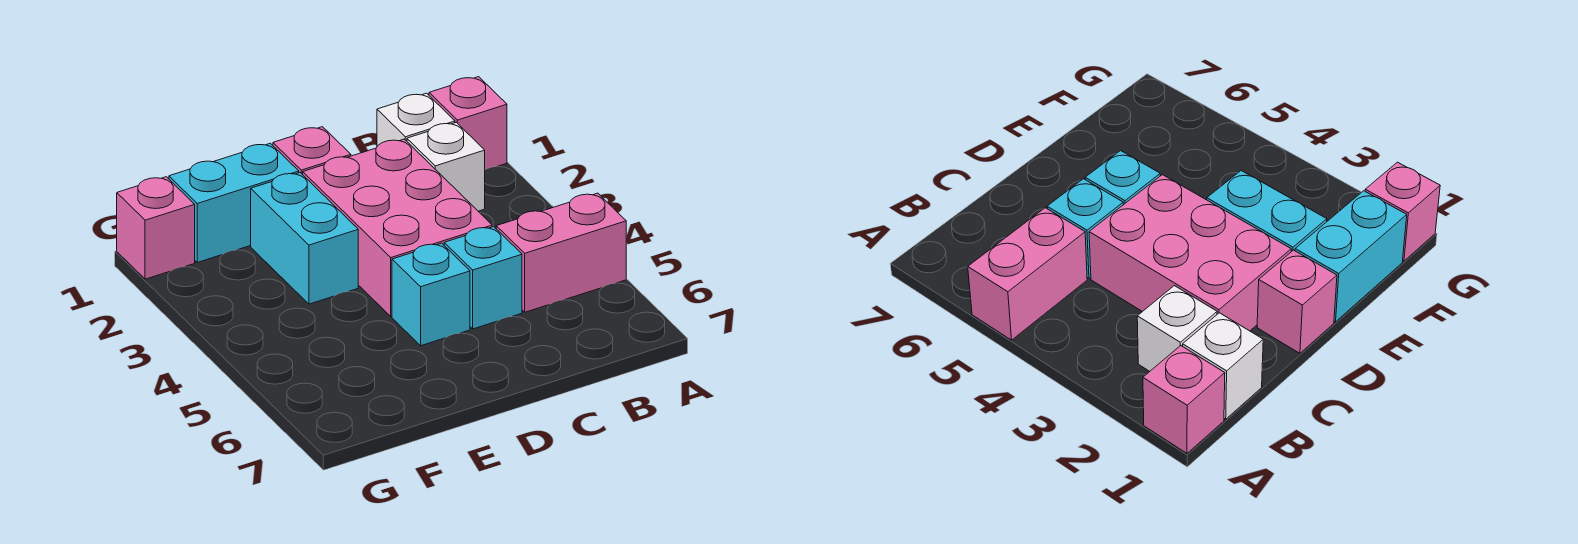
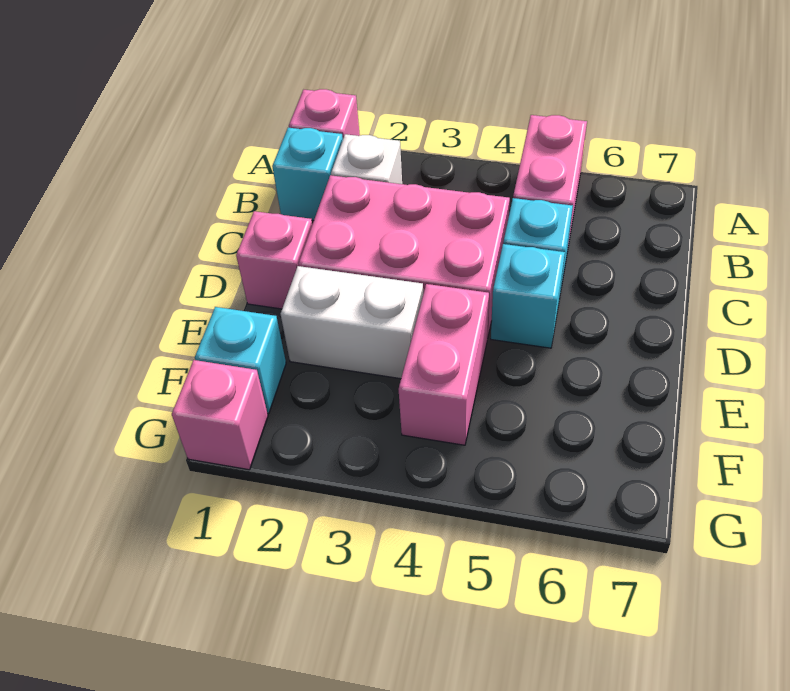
white 1x1 brick [377,93,455,146] -> cyan 1x1 brick [272,128,343,221]
cyan 1x2 brick [169,143,299,262] -> cyan 1x1 brick [195,307,286,414]
cyan 1x2 brick [251,173,358,304] -> white 1x2 brick [281,266,423,379]
none -> pink 1x2 brick [399,284,489,445]

